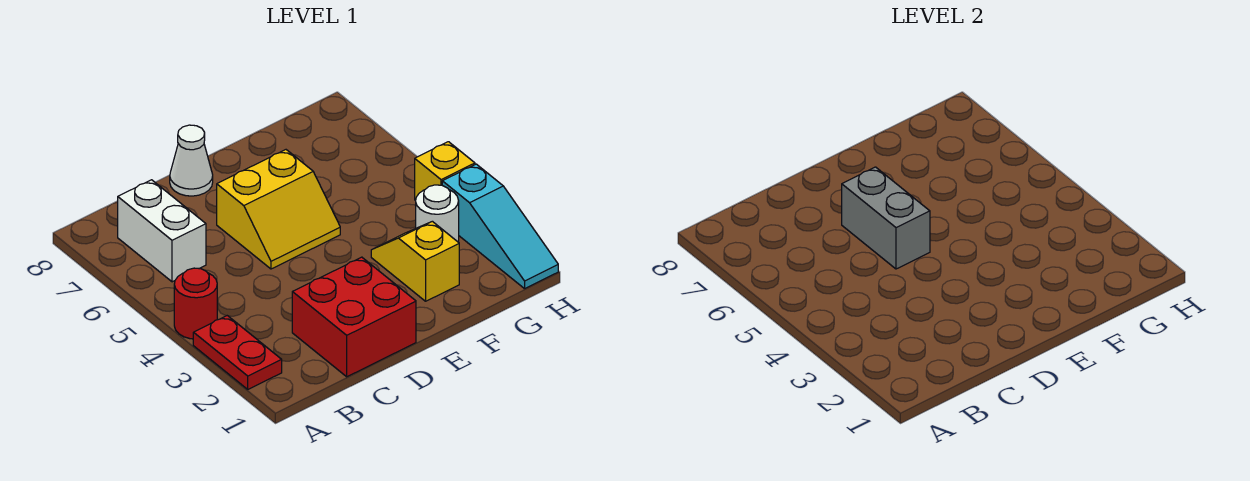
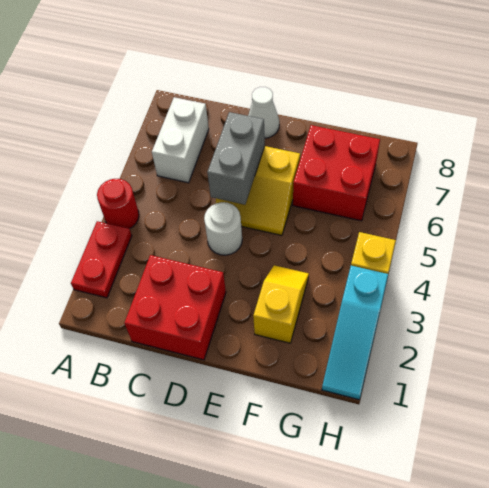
none -> red 2x2 brick [293,125,380,221]
white 1x1 round brick [416,185,459,242] -> white 1x1 round brick moved to [204,202,242,255]

